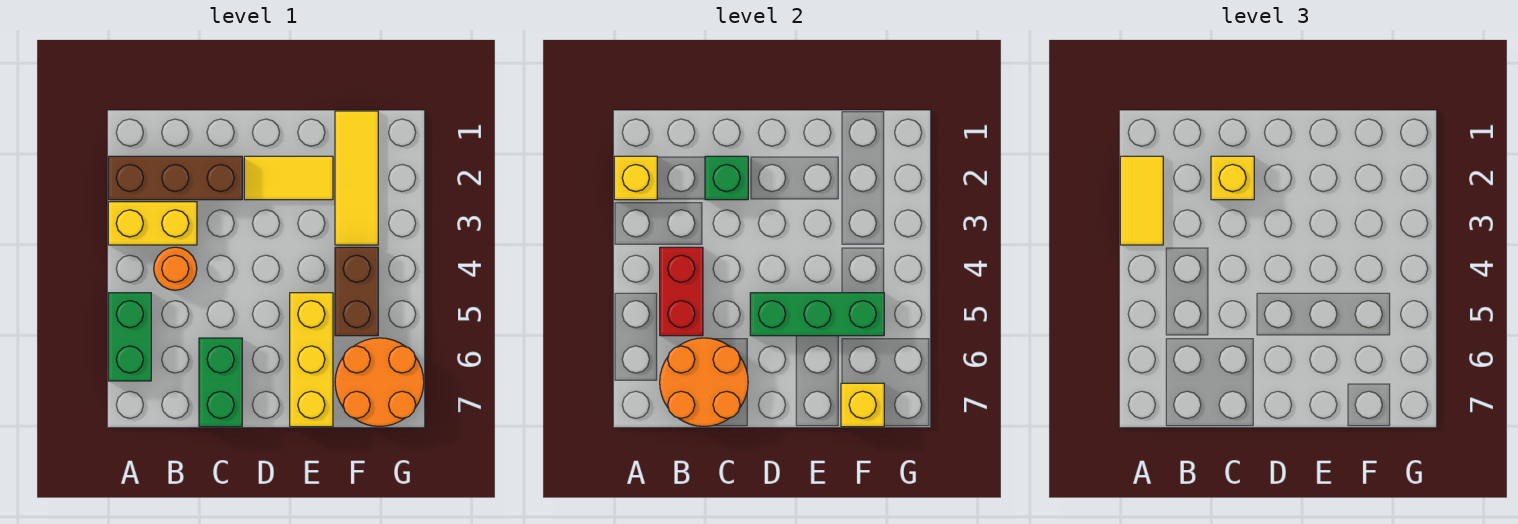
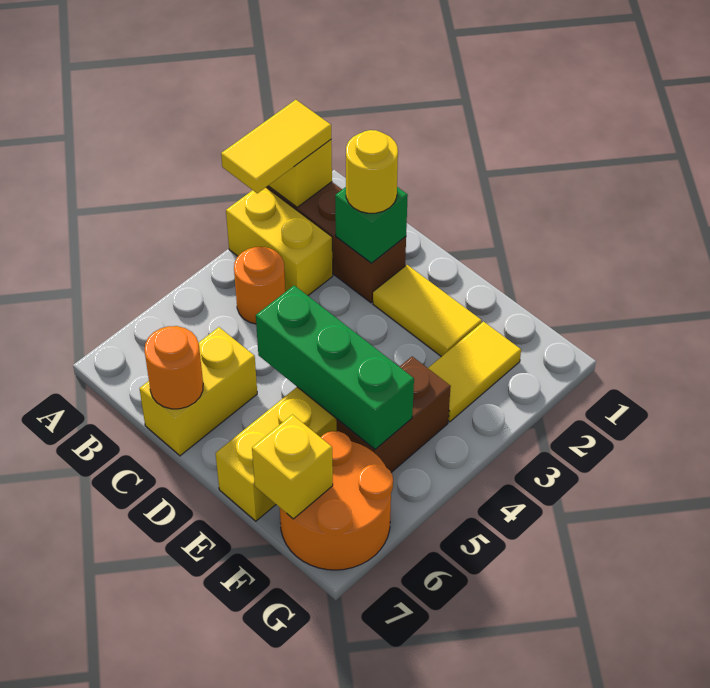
green 1x2 brick [108,293,151,381] -> none
red 1x2 brick [660,247,703,336] -> none
orange 2x2 round brick [660,338,748,426] -> orange 1x1 round brick [145,326,203,409]
yellow 1x1 brick [1211,156,1254,200] -> yellow 1x1 round brick [346,130,398,213]
green 1x2 brick [199,338,242,427] -> yellow 1x2 brick [140,327,257,456]
yellow 1x3 tile [335,111,378,245] -> yellow 1x2 tile [428,322,521,422]

